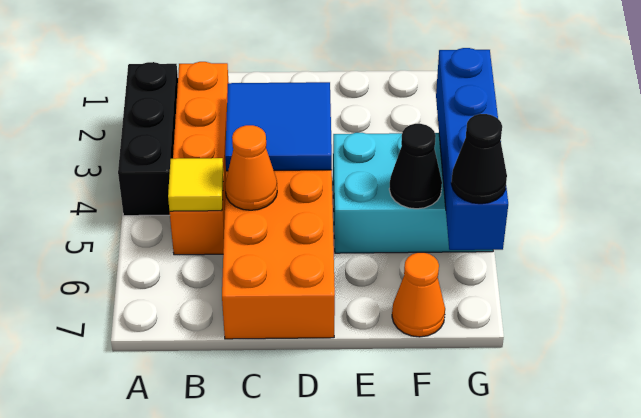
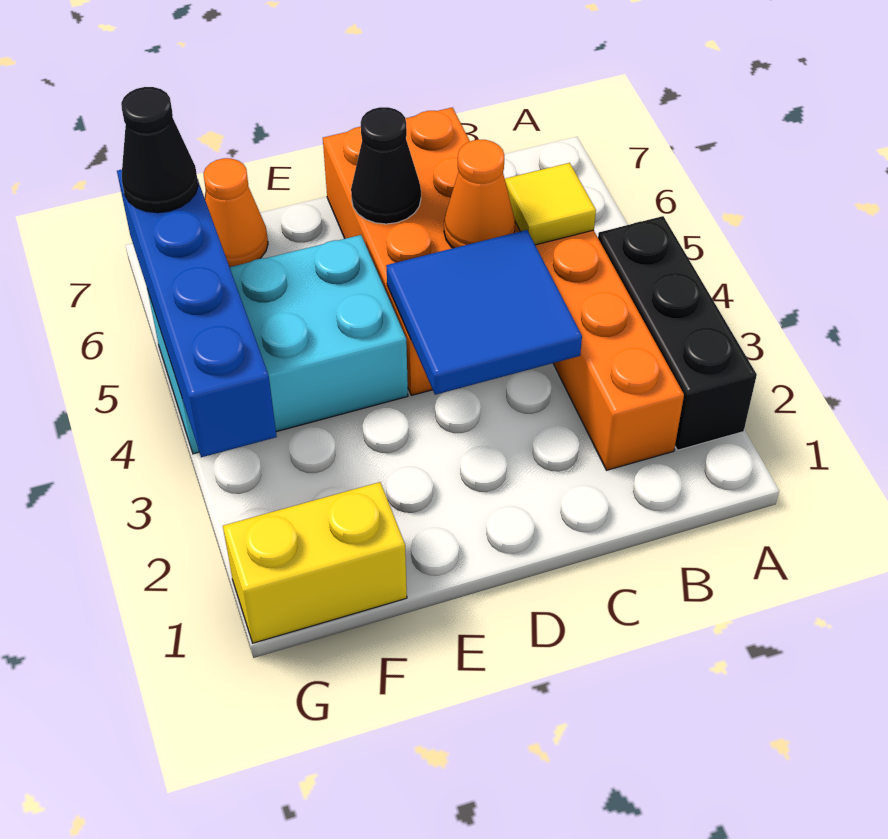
none -> yellow 1x2 brick [223,482,407,643]
black 1x1 cone [389,124,442,209] -> black 1x1 cone moved to [351,107,421,224]

